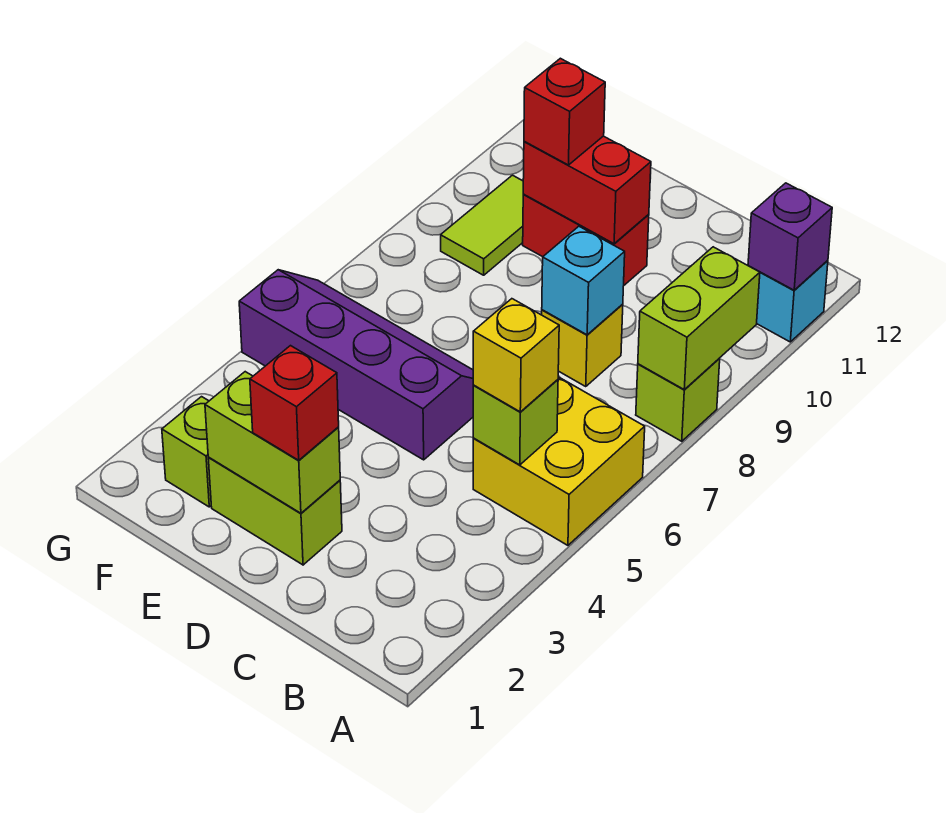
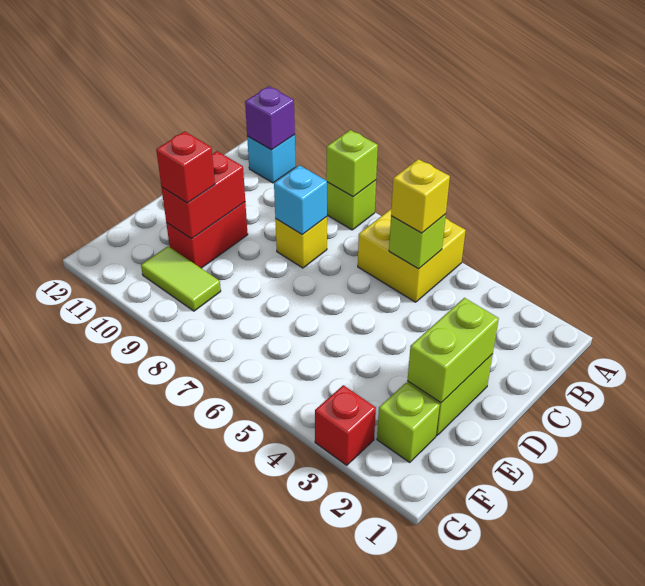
lime 1x2 brick [638,247,760,389] -> lime 1x1 brick [326,130,378,197]
red 1x1 brick [250,346,339,460] -> red 1x1 brick moved to [315,385,376,465]
purple 2x4 slope [239,270,474,460] -> none

